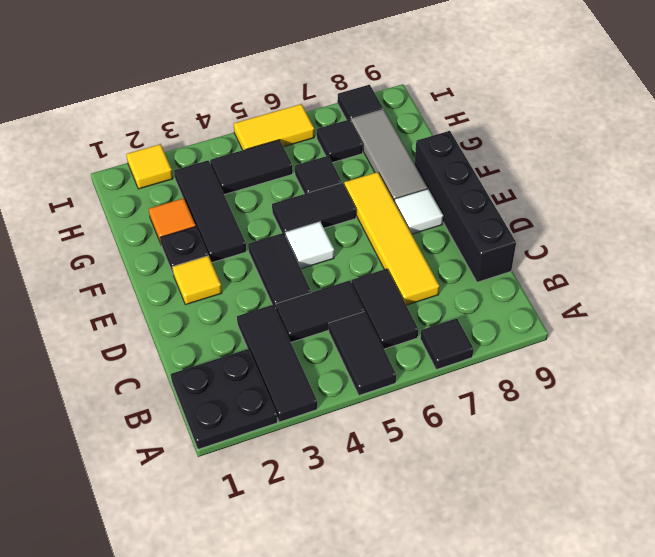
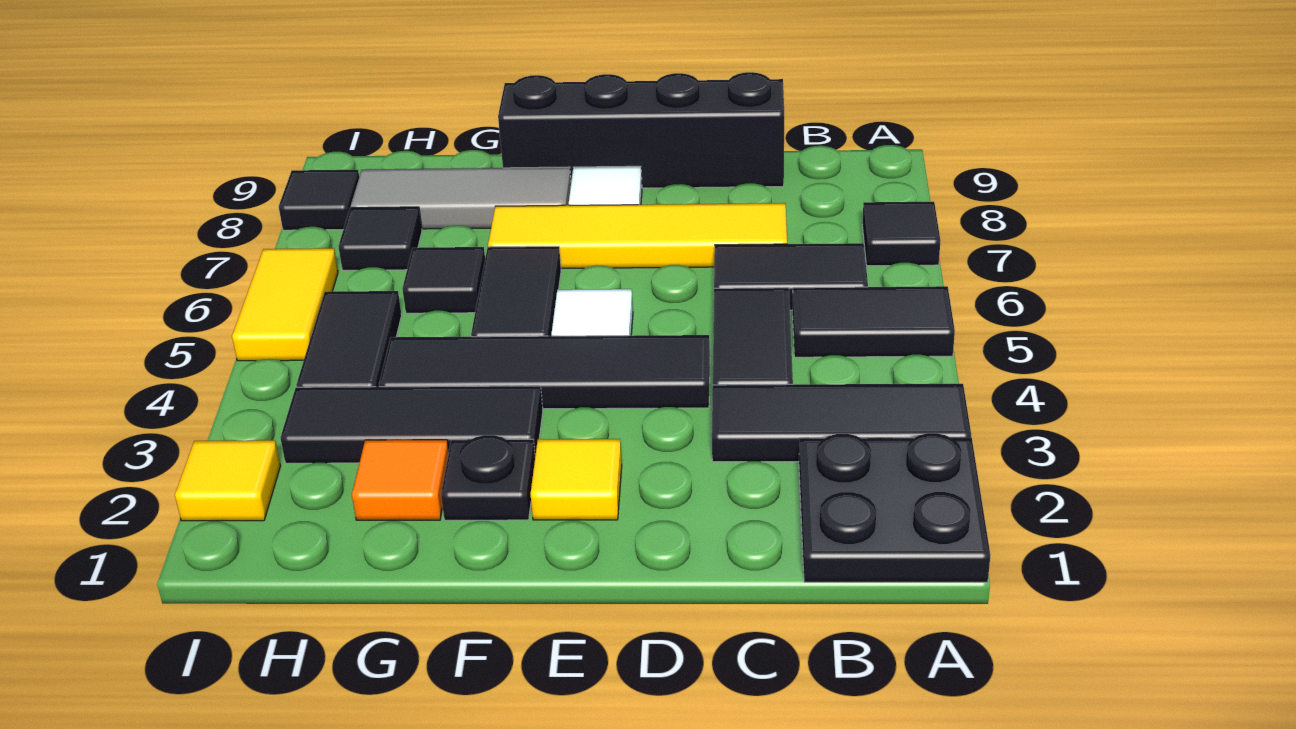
black 1x2 tile [248,233,311,308] -> black 1x4 tile [379,335,710,409]

